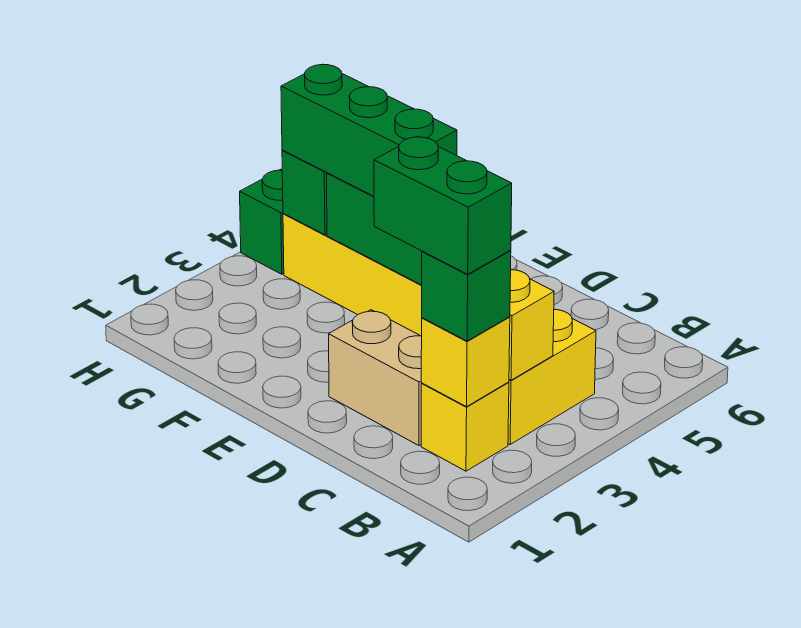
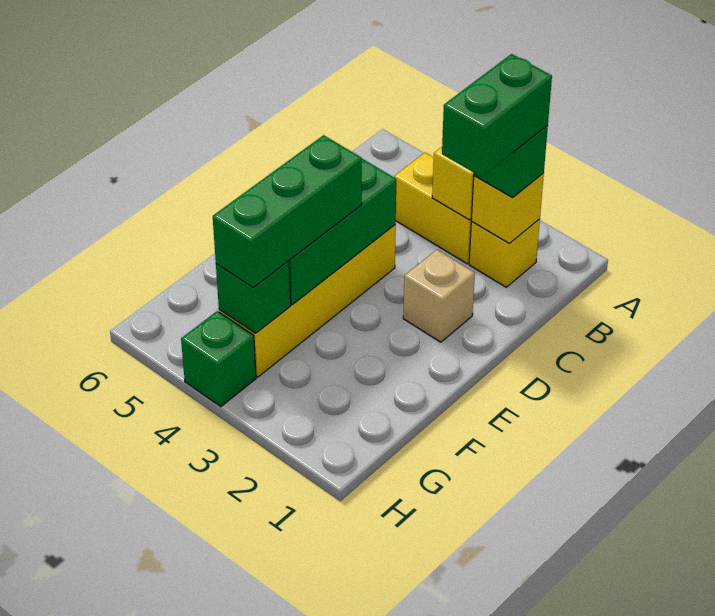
tan 1x2 brick [329,310,422,445] -> tan 1x1 brick [403,250,475,342]

